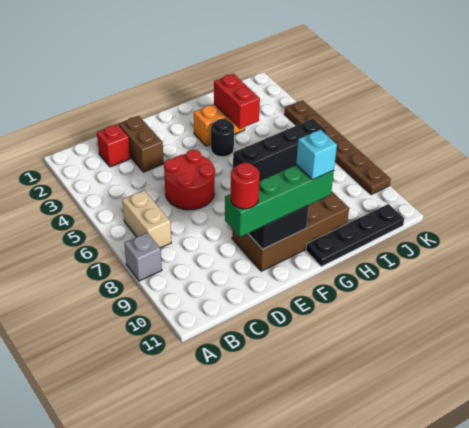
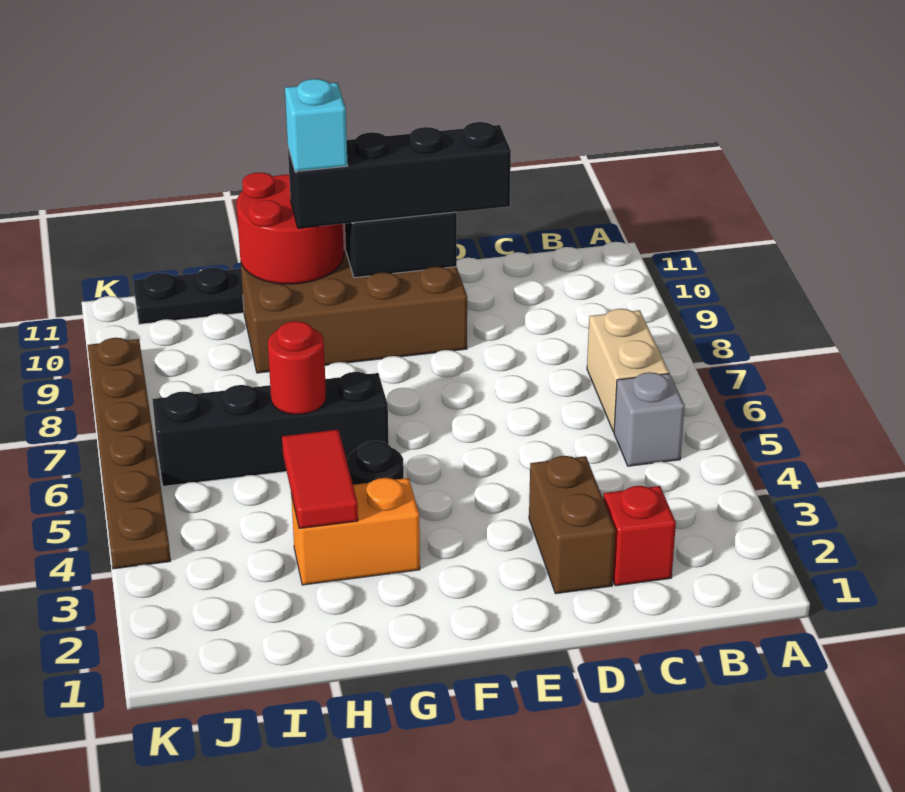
grey 1x1 brick [124,233,162,281] -> grey 1x1 brick moved to [614,372,685,466]
red 2x2 round brick [164,150,215,210] -> red 2x2 round brick moved to [236,172,344,284]
green 1x4 brick [225,165,334,237] -> black 1x4 brick [288,122,511,228]
red 1x1 round brick [231,163,260,209] -> red 1x1 round brick moved to [268,321,326,414]
red 1x2 brick [214,74,260,129] -> red 1x2 tile [282,430,358,529]

